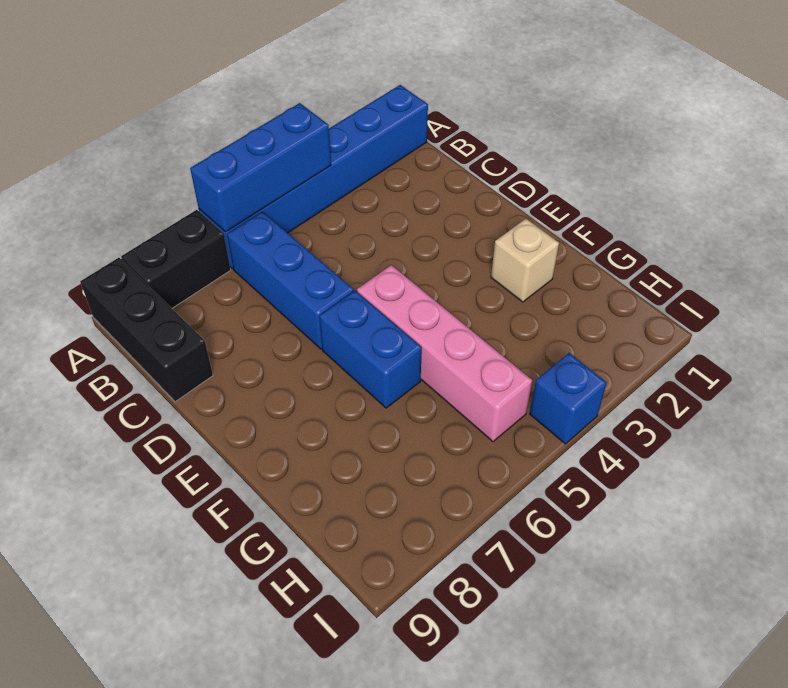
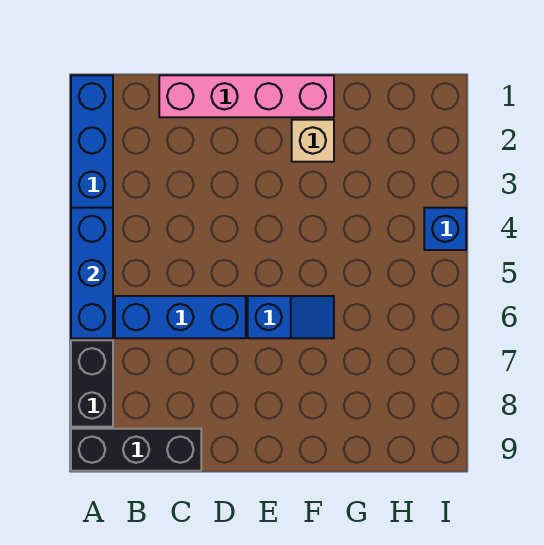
pink 1x4 brick [357,265,532,442] -> pink 1x4 brick moved to [159,75,334,117]
blue 1x2 brick [319,291,422,408] -> blue 1x2 slope [248,296,334,338]

